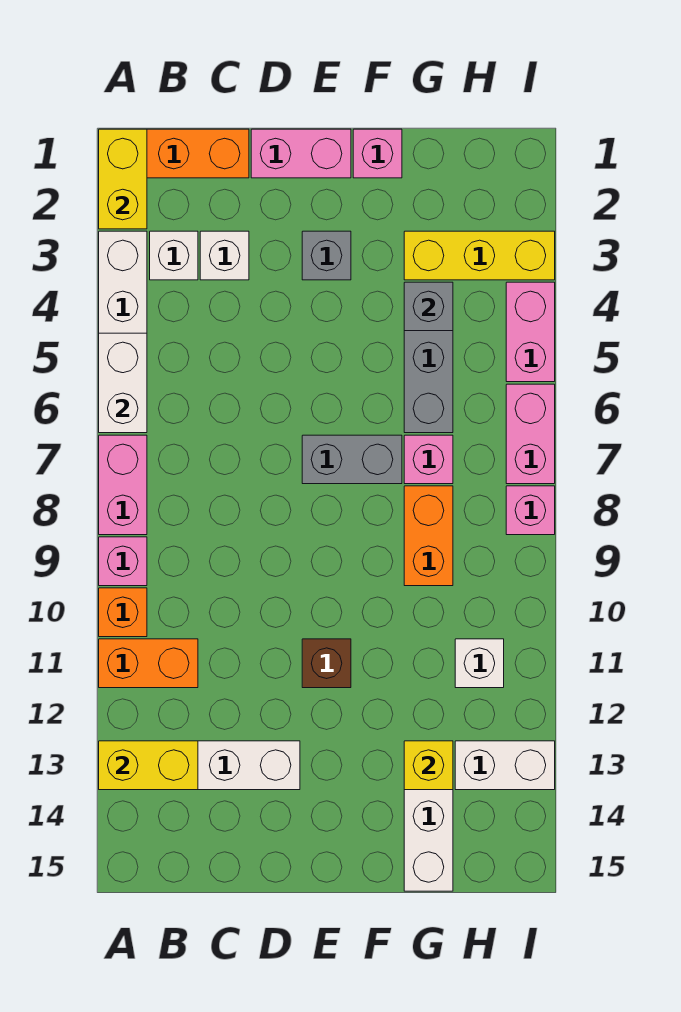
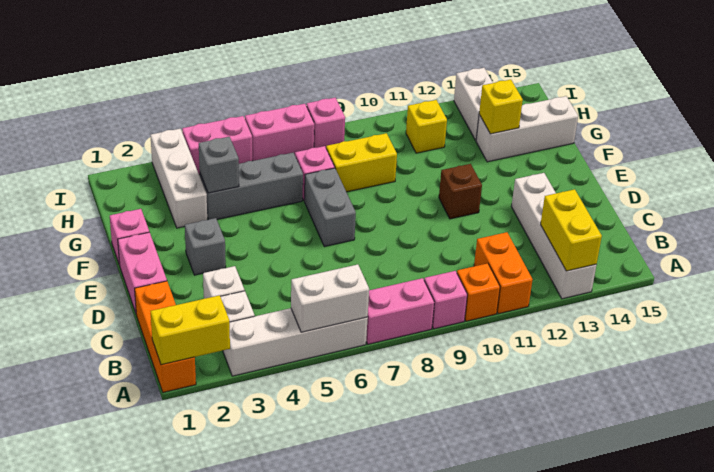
yellow 1x3 brick [404,231,555,280] -> white 1x3 brick [151,129,207,228]
orange 1x2 brick [404,486,453,586] -> yellow 1x2 brick [326,133,397,192]
white 1x1 brick [455,639,504,688] -> yellow 1x1 brick [406,100,447,153]

